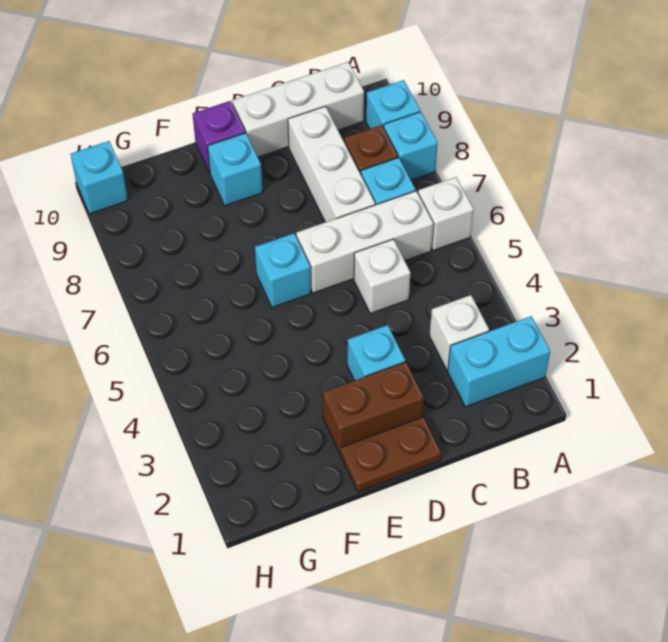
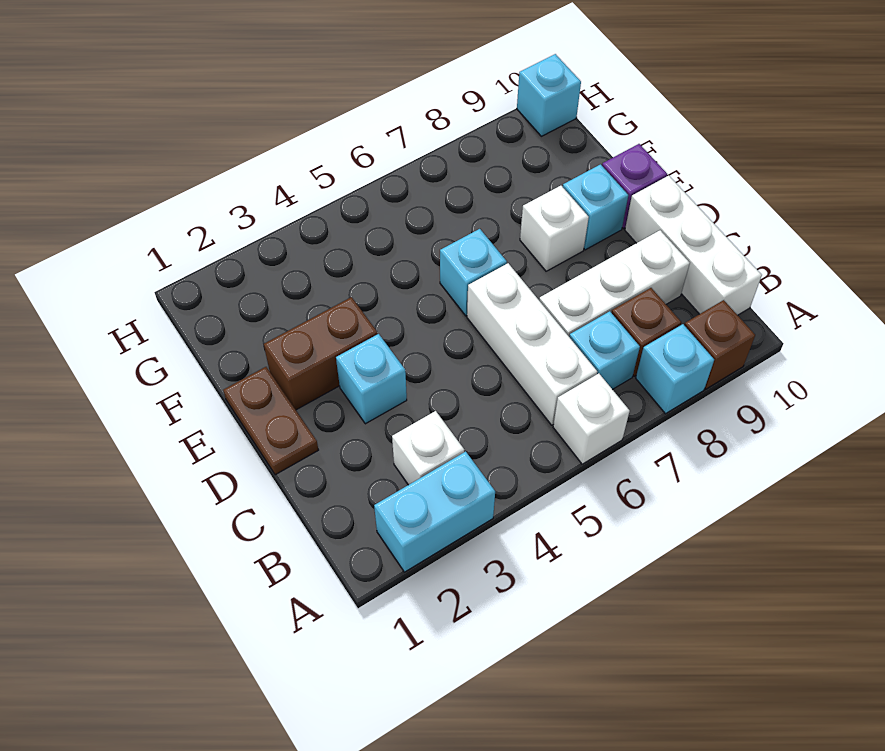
cyan 1x2 brick [448,316,550,407] -> cyan 1x2 brick turned to [374,451,495,572]
cyan 1x1 brick [366,80,420,129] -> brown 1x1 brick [684,300,755,389]
white 1x1 brick [354,239,411,313] -> white 1x1 brick moved to [520,186,589,271]
brown 1x2 brick [323,362,424,453] -> brown 1x2 brick turned to [264,297,377,410]

